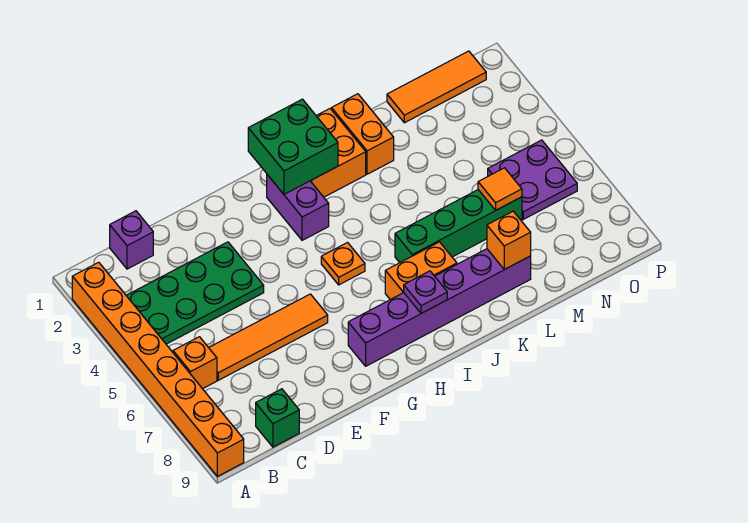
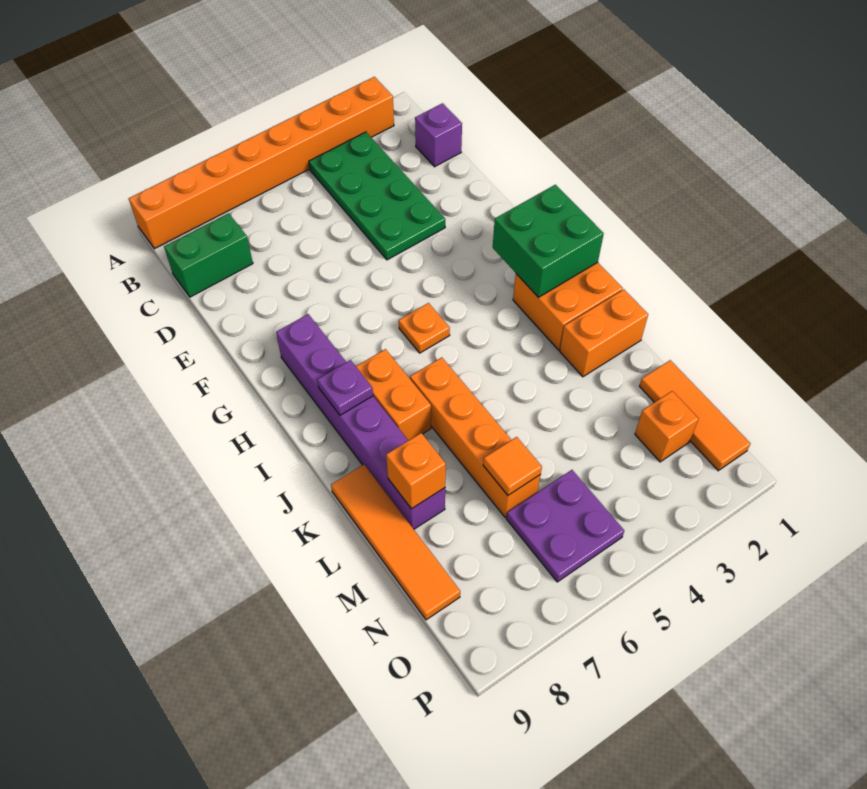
orange 1x1 brick [173,337,217,389] -> orange 1x1 brick moved to [635,391,699,462]
orange 1x4 tile [209,294,328,380] -> orange 1x4 tile moved to [331,465,460,620]
green 1x1 brick [256,389,299,447] -> green 1x2 brick [164,213,253,297]
purple 1x2 brick [267,175,329,240] -> none
green 1x4 brick [395,190,522,263] -> orange 1x4 brick [410,357,540,517]

